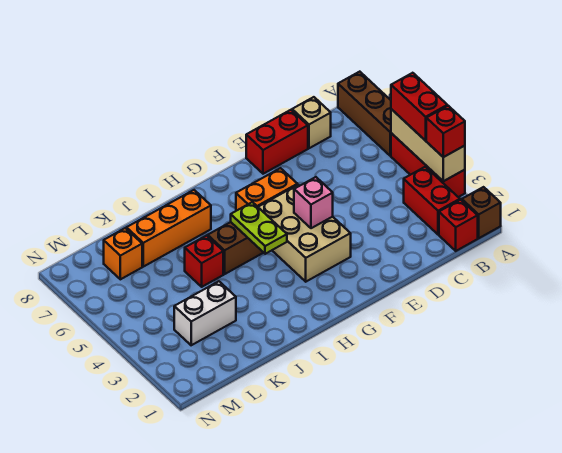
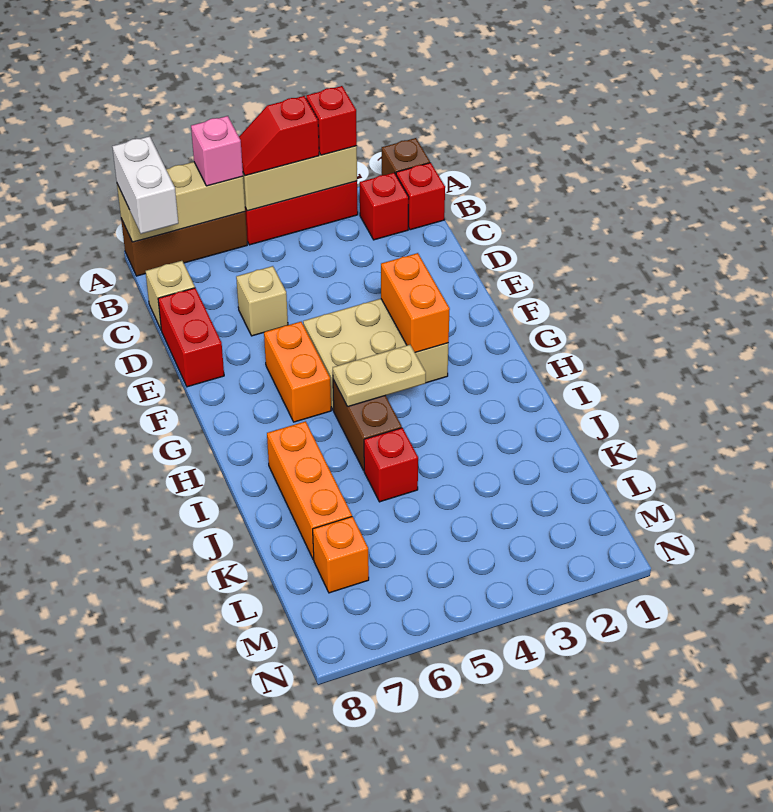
red 1x2 brick [391,73,447,141] -> red 1x2 slope [239,96,319,176]
none -> tan 1x3 brick [117,162,245,242]
red 1x2 brick [404,167,460,235] -> red 1x1 brick [360,173,409,240]
none -> tan 1x1 brick [236,266,288,336]
none -> orange 1x2 brick [381,253,450,353]
pink 1x1 brick [294,177,333,228] -> pink 1x1 brick moved to [191,116,243,186]
lime 1x2 plate [231,202,287,254] -> tan 1x2 plate [333,345,426,407]
white 1x2 brick [174,281,236,345] -> white 1x2 brick moved to [112,136,178,234]

